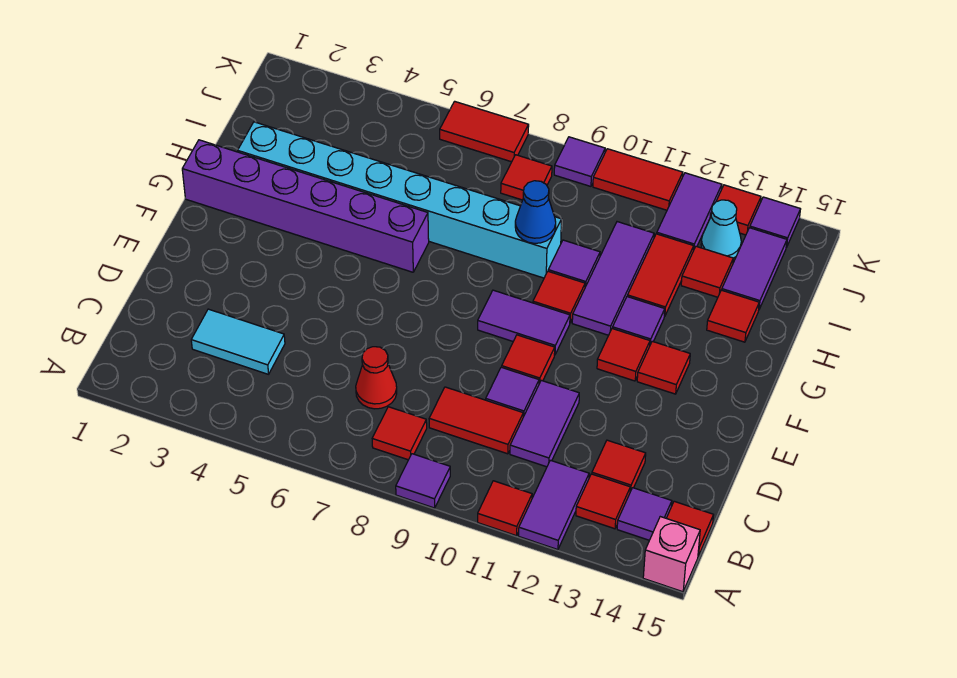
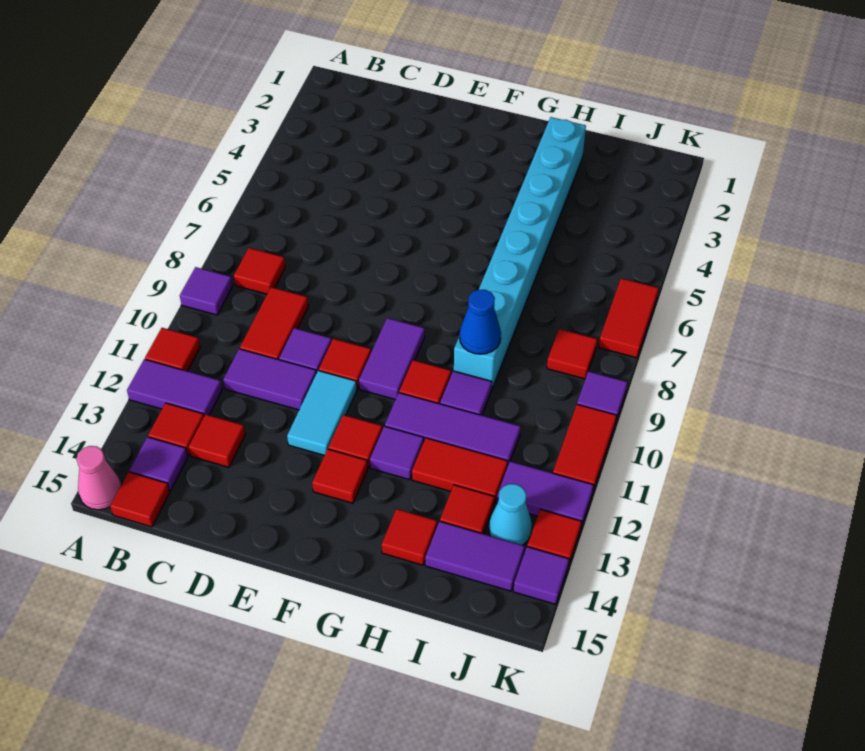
pink 1x1 brick [643,517,700,592] -> pink 1x1 cone [76,446,121,510]
cyan 1x2 tile [191,309,285,374] -> cyan 1x2 tile moved to [287,371,357,455]
red 1x1 cone [356,347,397,409] -> none
purple 1x6 brick [182,140,429,272] -> none

